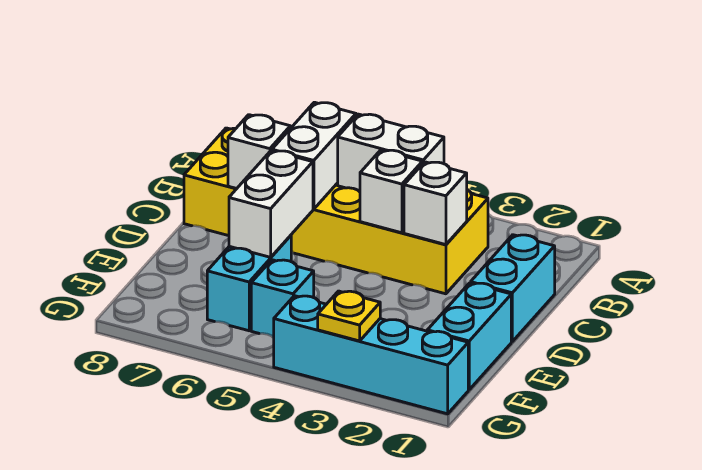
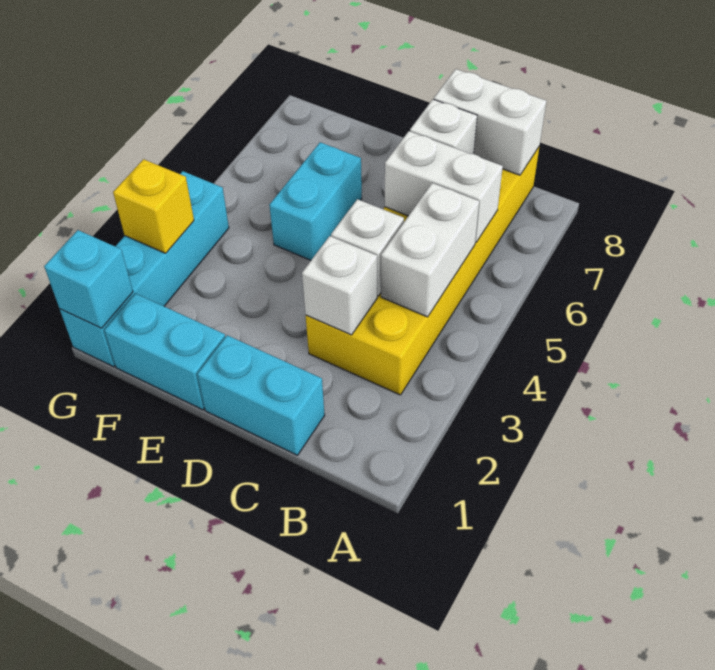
white 1x2 brick [229,151,313,257] -> white 1x2 brick moved to [434,69,546,175]
cyan 1x2 brick [207,235,291,331] -> cyan 1x2 brick turned to [269,142,362,260]
cyan 1x1 brick [251,260,314,337] -> cyan 1x1 brick moved to [44,230,133,328]
yellow 1x1 plate [318,291,380,341] -> yellow 1x1 brick [113,159,194,253]

